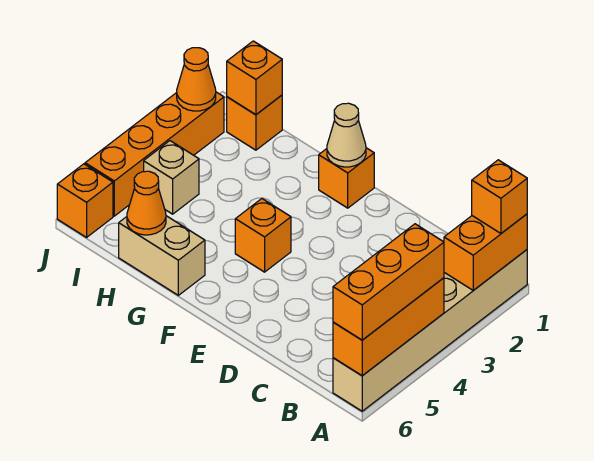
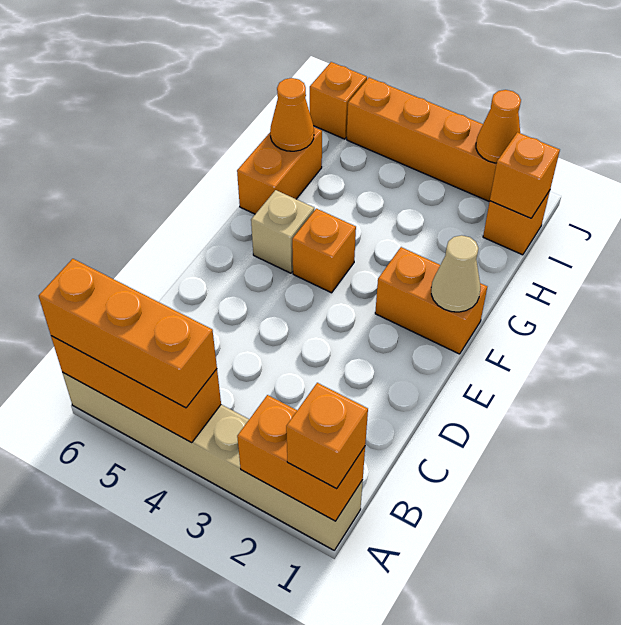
orange 1x1 brick [319,148,374,208] -> orange 1x2 brick [375,247,487,354]
tan 1x2 brick [119,216,205,295] -> orange 1x2 brick [237,127,322,214]
tan 1x1 brick [144,141,199,214] -> tan 1x1 brick moved to [251,190,314,273]

